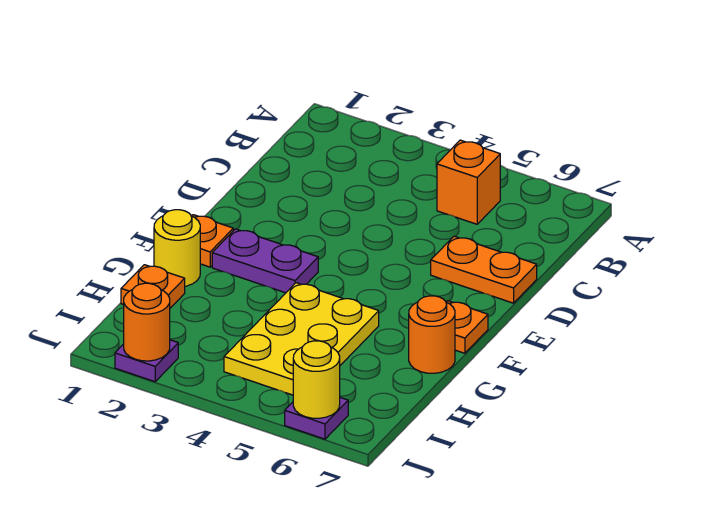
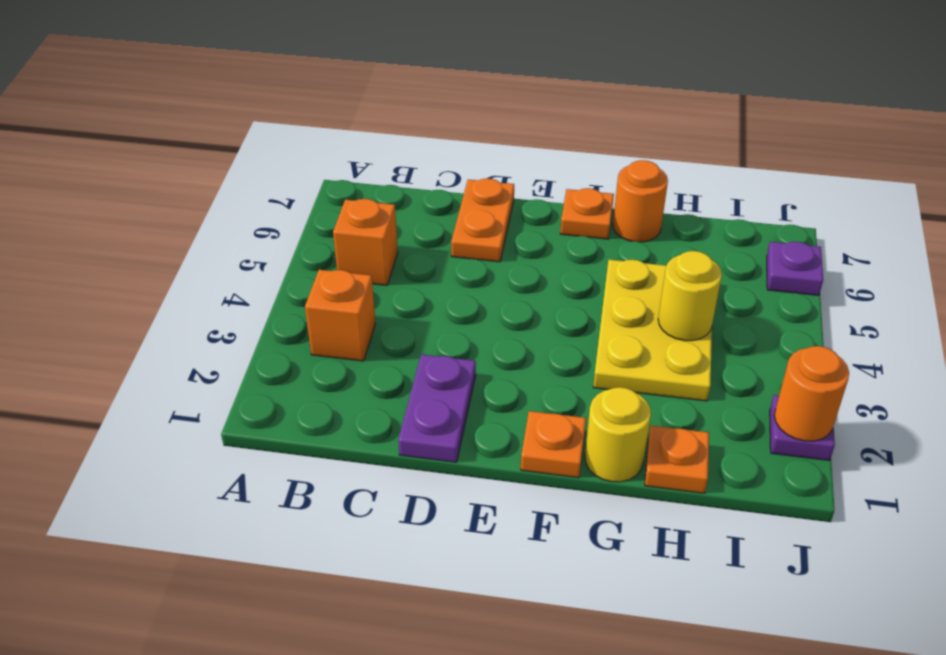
none -> orange 1x1 brick [305,270,375,361]
purple 1x2 plate [212,229,318,293] -> purple 1x2 plate moved to [398,354,476,462]
yellow 2x3 plate [224,283,379,395] -> yellow 2x3 plate turned to [593,260,712,401]
yellow 1x1 round brick [293,341,340,418] -> yellow 1x1 round brick moved to [658,251,722,341]

